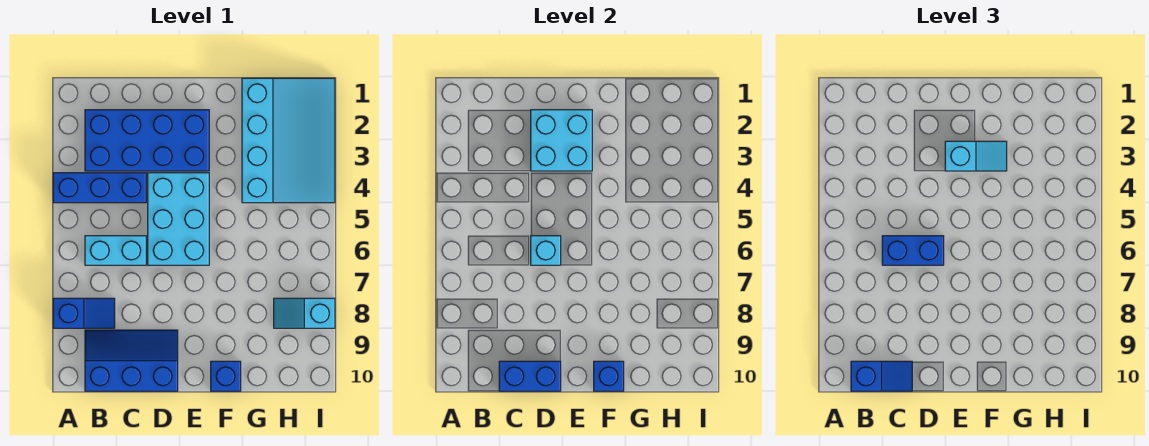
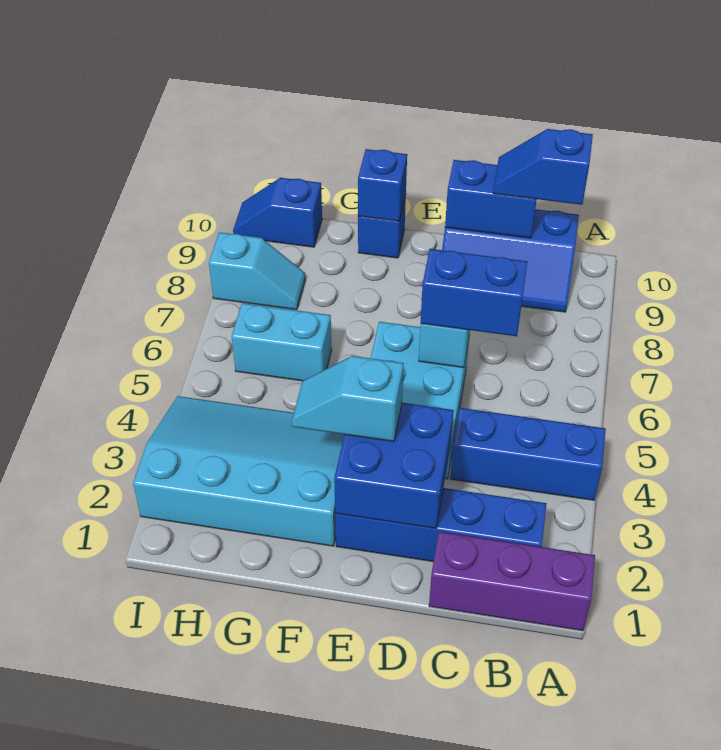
none -> purple 1x3 brick [429,532,595,631]
blue 1x2 slope [53,298,115,328] -> blue 1x2 slope moved to [233,178,322,247]
blue 2x4 brick [85,110,209,171] -> blue 1x4 brick [335,488,547,562]
cyan 1x2 brick [85,236,146,265] -> cyan 1x2 brick moved to [232,303,332,381]
cyan 2x2 brick [531,110,592,171] -> blue 2x2 brick [334,403,454,529]
cyan 3x4 slope [242,78,335,203] -> cyan 3x4 slope turned to [133,396,344,546]

